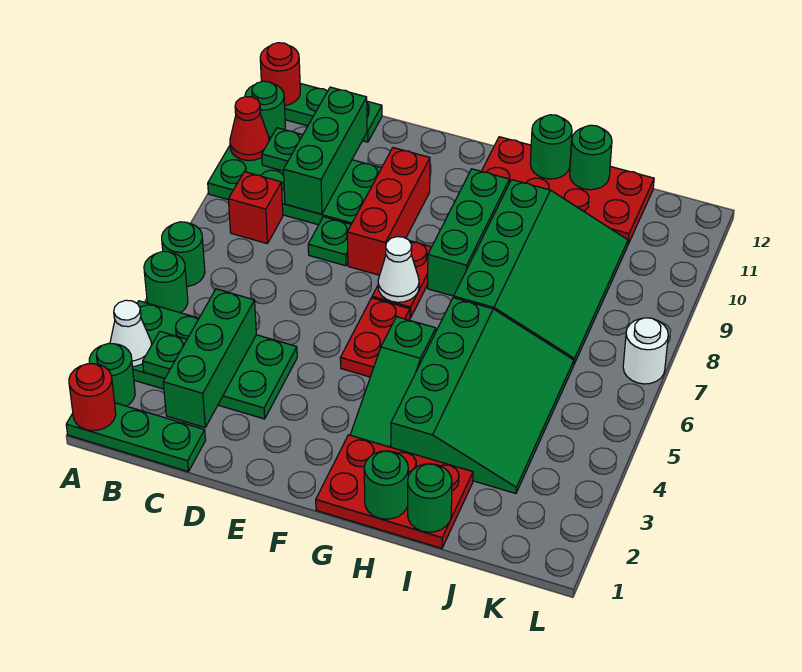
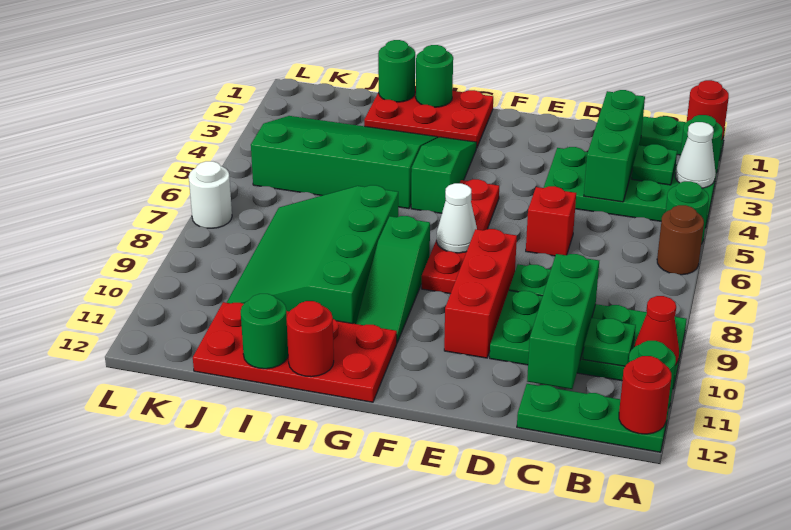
green 1x1 round brick [162,222,205,287] -> brown 1x1 round brick [657,205,704,275]
red 1x1 brick [228,172,283,244] -> red 1x1 brick moved to [526,186,576,256]
green 1x3 brick [428,169,509,296] -> green 1x3 slope [356,216,430,342]
green 3x4 slope [391,298,574,493] -> green 3x4 slope turned to [251,116,438,209]
green 1x1 round brick [530,115,572,179] -> red 1x1 round brick [287,301,334,377]

